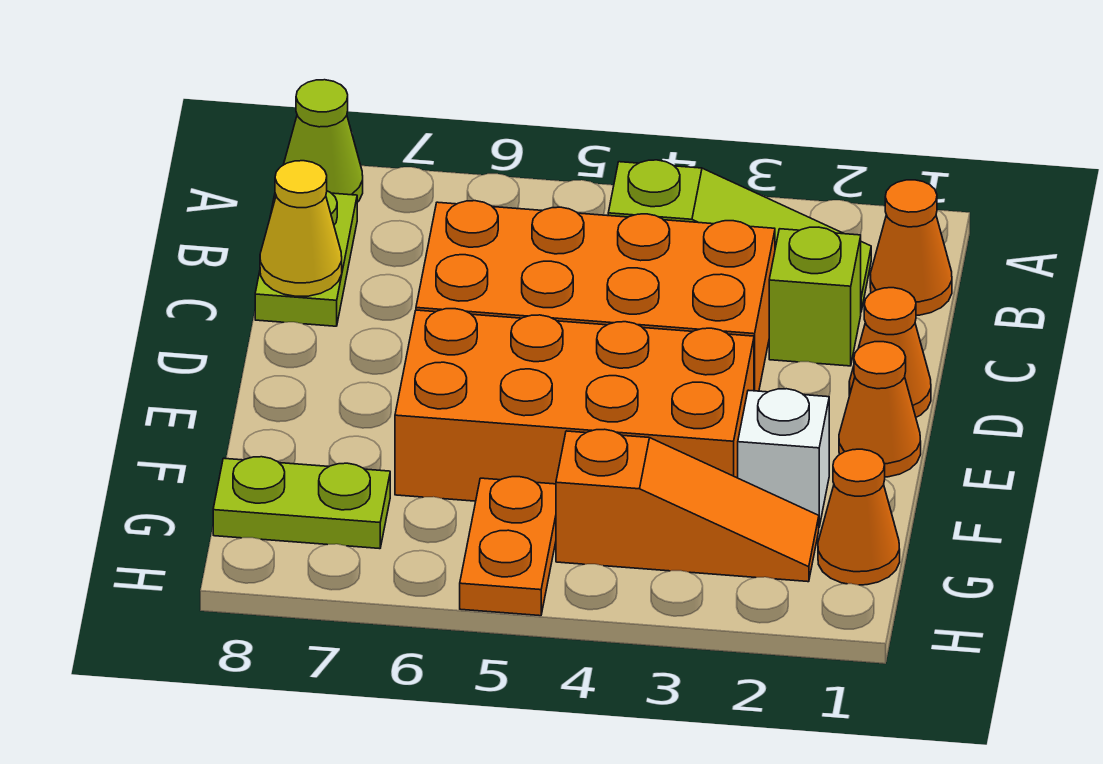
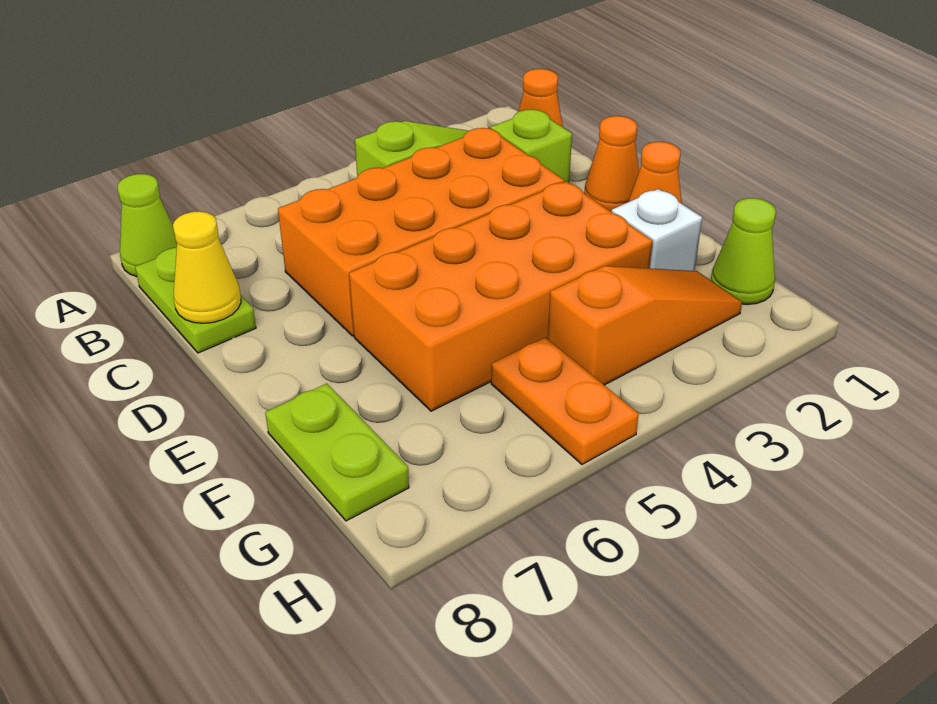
orange 1x1 cone [818,449,900,585] -> lime 1x1 cone [711,198,776,305]
lime 1x2 plate [213,457,390,549] -> lime 1x2 plate turned to [265,384,409,521]

